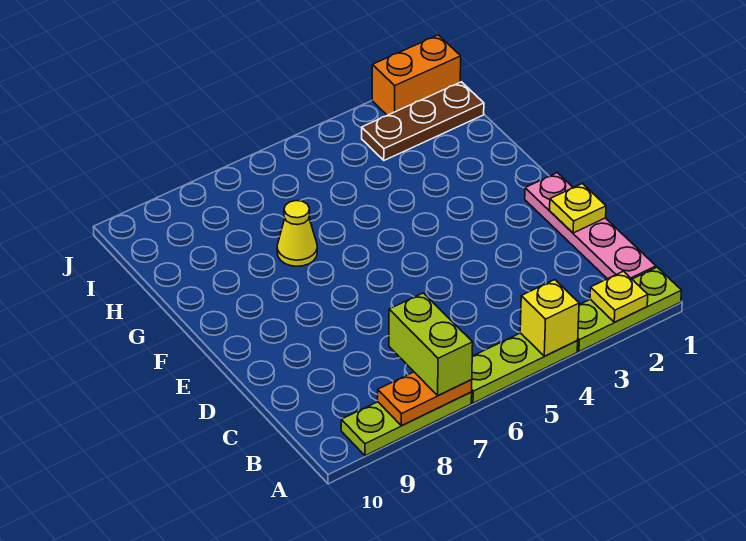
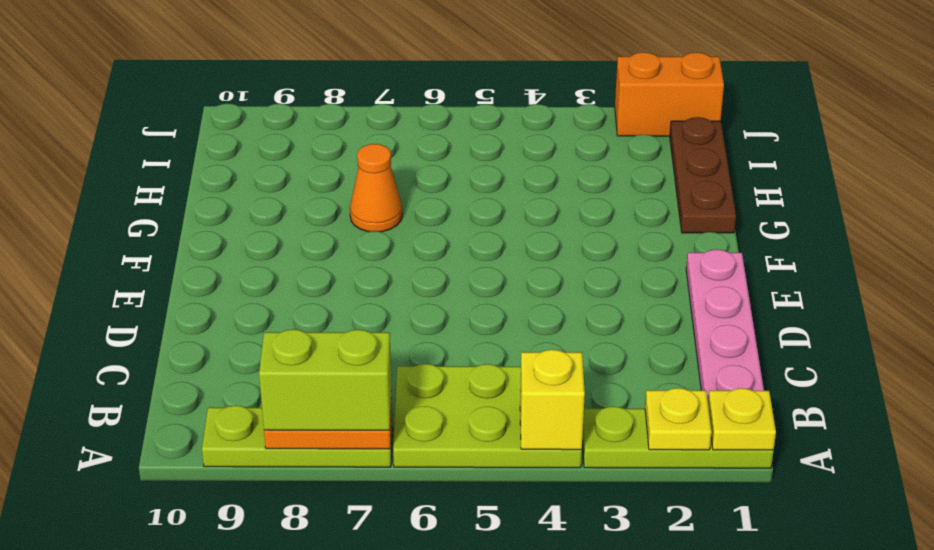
lime 1x3 plate [471,333,578,403] -> lime 2x3 plate [393,364,582,468]
lime 1x2 brick [389,293,473,396] -> lime 1x2 brick turned to [259,329,392,430]
yellow 1x1 plate [550,184,606,233] -> yellow 1x1 plate moved to [708,388,776,450]
yellow 1x1 cone [277,201,317,266] -> orange 1x1 cone [350,144,402,232]
brown 1x3 plate [362,82,484,160] -> brown 1x3 plate turned to [670,117,736,233]

